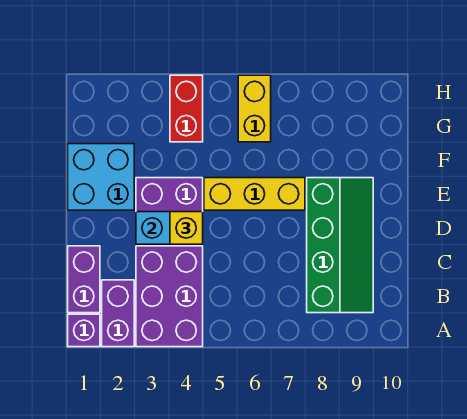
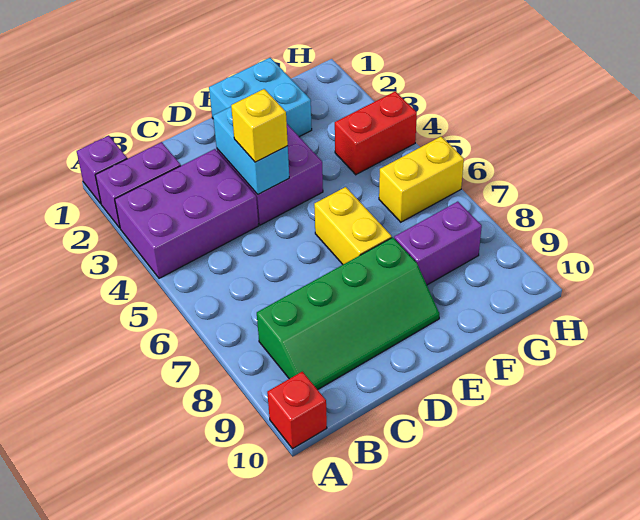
none -> red 1x1 brick [267,372,327,449]
purple 1x2 brick [68,246,100,313] -> purple 1x2 brick moved to [394,202,482,285]
yellow 1x3 brick [204,178,305,210] -> yellow 1x2 brick [314,187,392,264]

